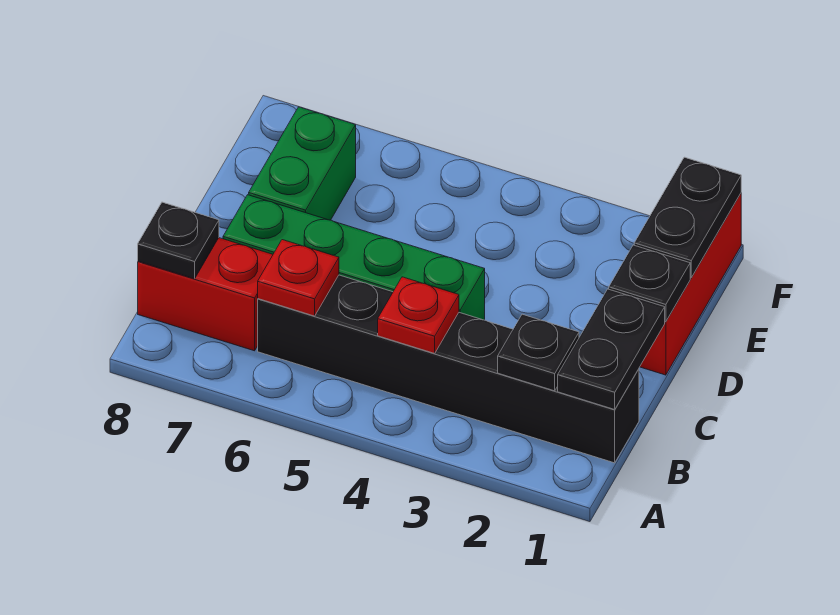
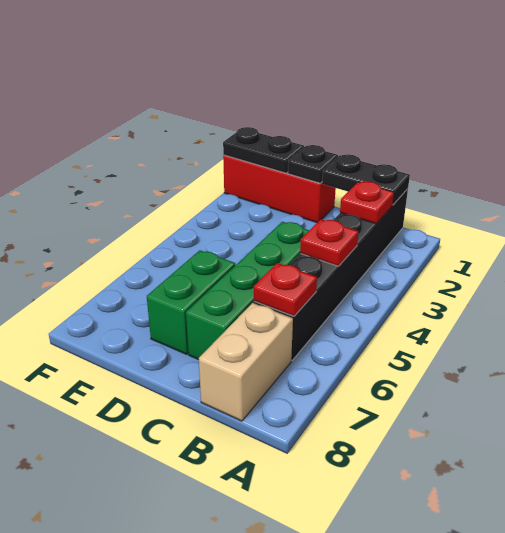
black 1x1 plate [498,314,579,391] -> red 1x1 plate [340,181,394,224]
red 1x2 brick [138,238,273,351] -> tan 1x2 brick [199,303,293,421]
black 1x1 plate [138,202,219,279] -> none
green 1x2 brick [249,107,356,220] -> green 1x2 brick turned to [147,250,235,354]

